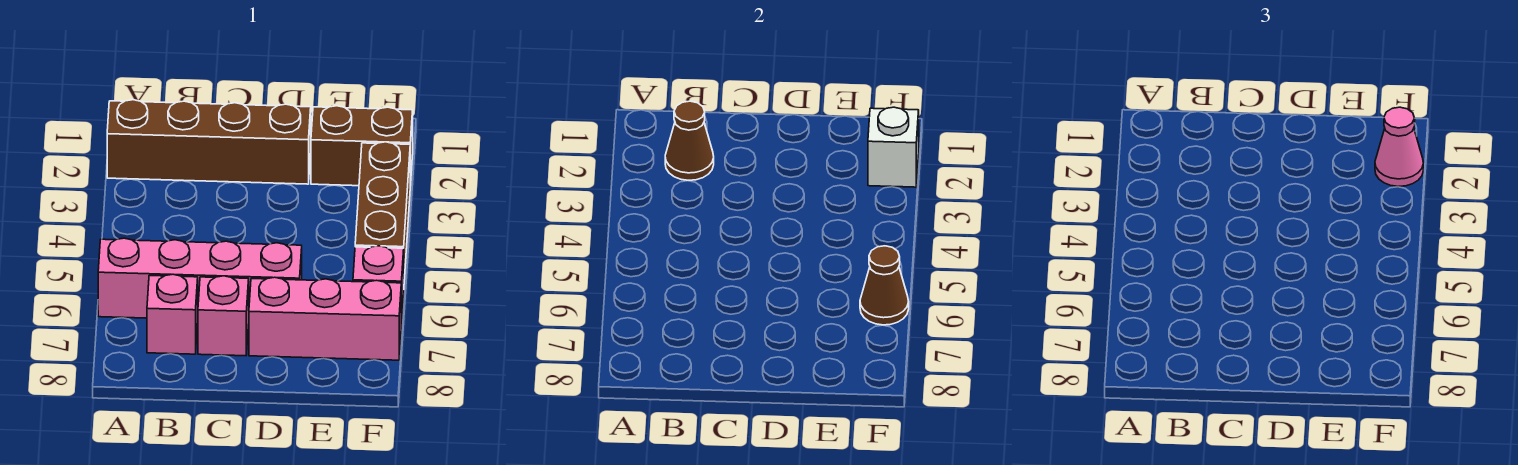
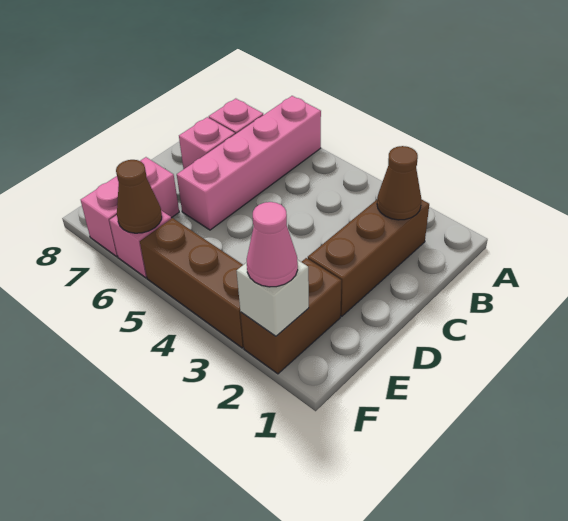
brown 1x4 brick [107,100,311,184] -> brown 1x3 brick [308,200,429,316]
pink 1x3 brick [249,277,401,360] -> pink 1x2 brick [81,157,179,256]

